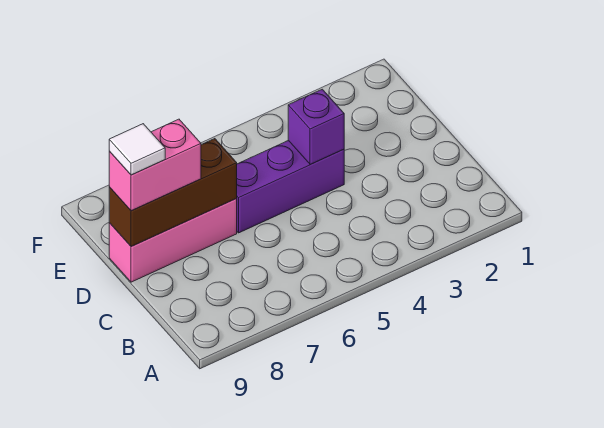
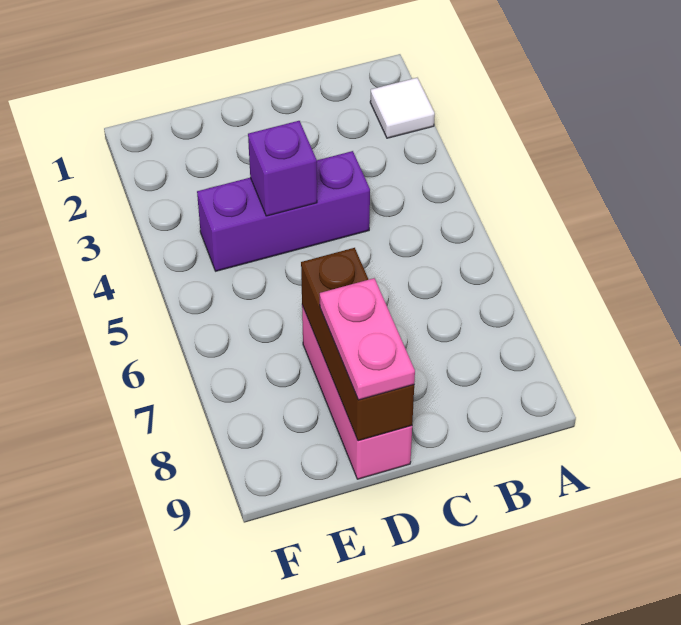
purple 1x3 brick [236,140,344,233] -> purple 1x3 brick turned to [197,151,370,271]
pink 1x2 brick [109,119,201,211] -> pink 1x2 plate [320,278,415,400]
white 1x1 tile [109,124,165,175] -> white 1x1 tile moved to [370,78,435,138]

